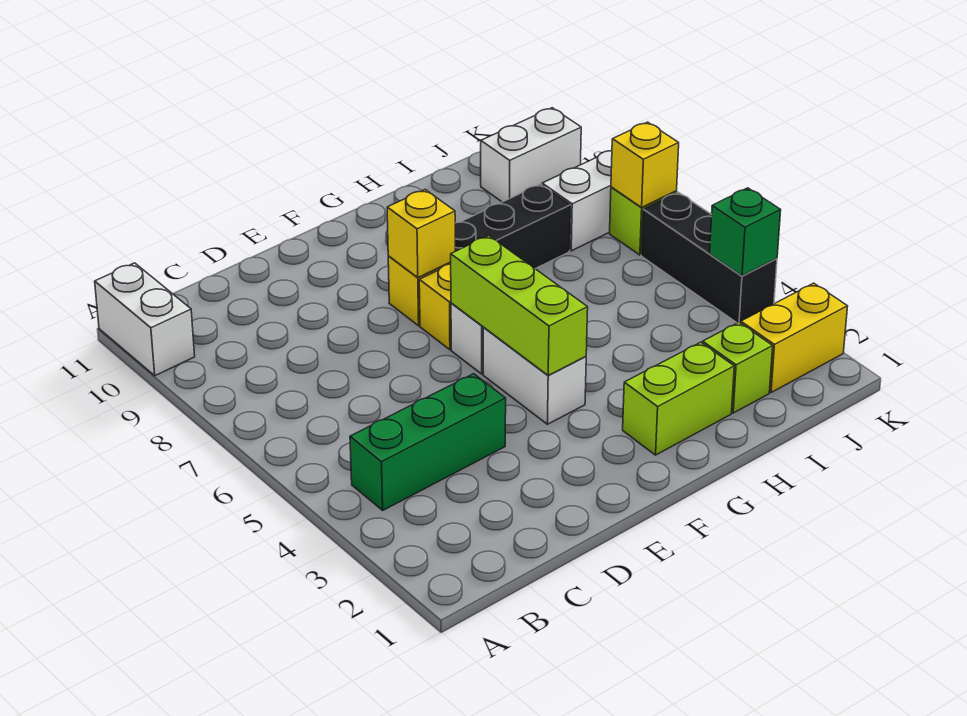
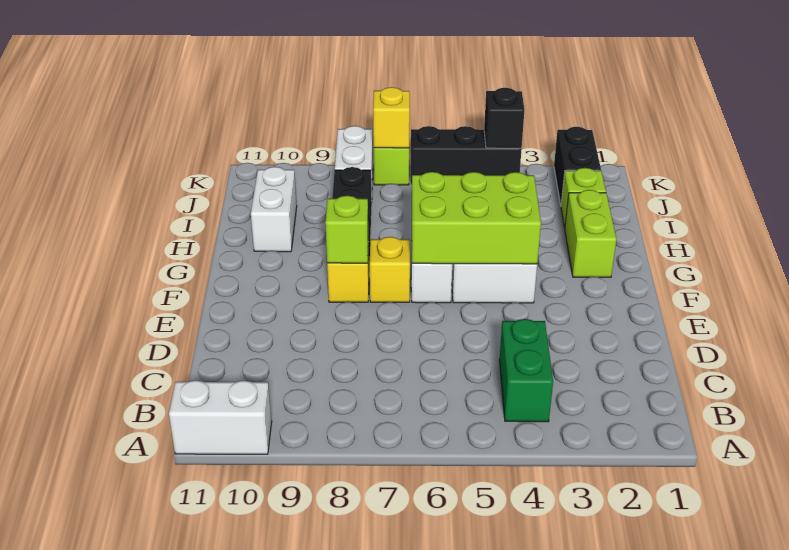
green 1x3 brick [350,374,506,510] -> green 1x2 brick [499,319,553,422]
lime 1x3 brick [451,236,588,375] -> lime 2x3 brick [412,172,541,264]
yellow 1x1 brick [387,190,455,278] -> lime 1x1 brick [325,196,368,263]
yellow 1x2 brick [741,283,848,393] -> black 1x2 brick [554,127,601,205]
white 1x2 brick [481,108,581,202] -> white 1x2 brick moved to [251,167,297,252]
green 1x1 brick [710,188,781,276] -> black 1x1 brick [484,88,524,148]

